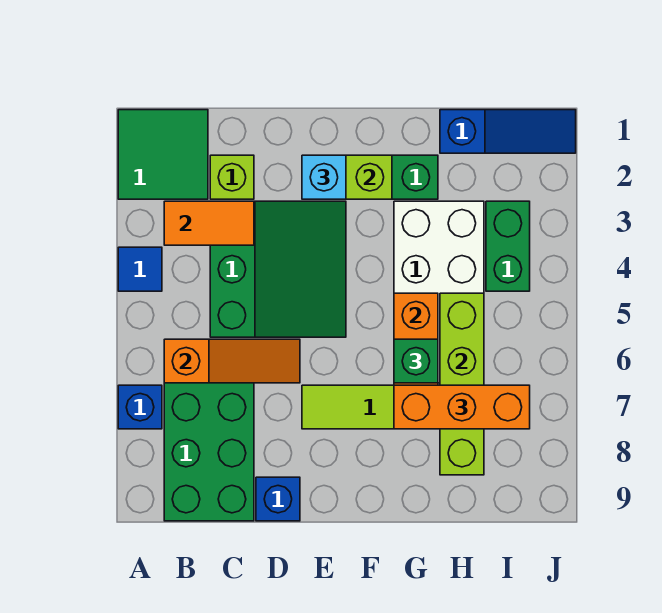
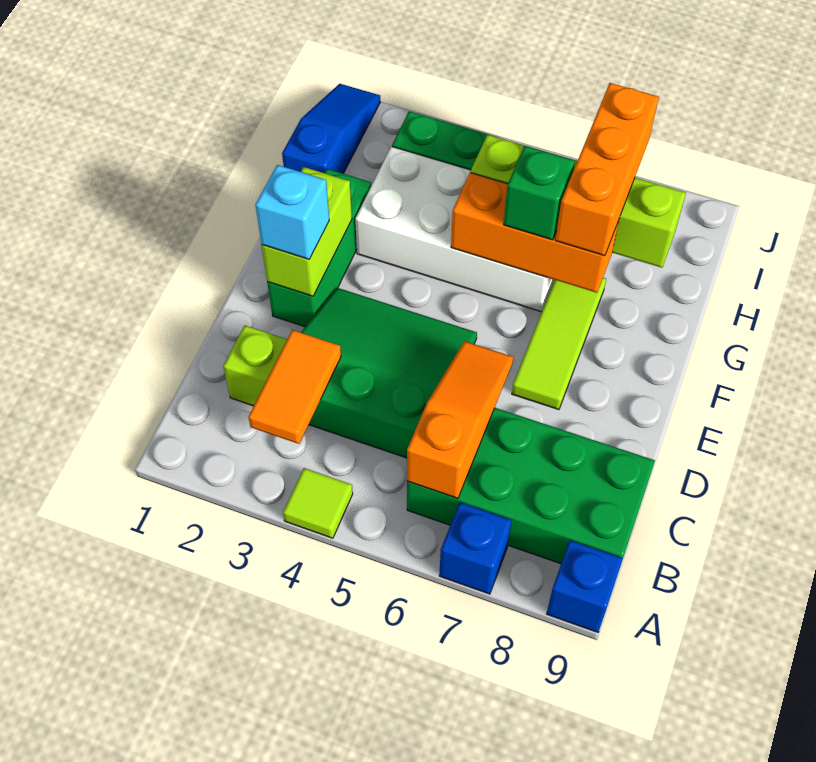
green 2x2 tile [118,110,208,199] -> none
blue 1x1 tile [118,247,162,291] -> lime 1x1 tile [283,468,353,538]
blue 1x1 brick [256,477,300,521] -> blue 1x1 brick moved to [547,540,623,632]

